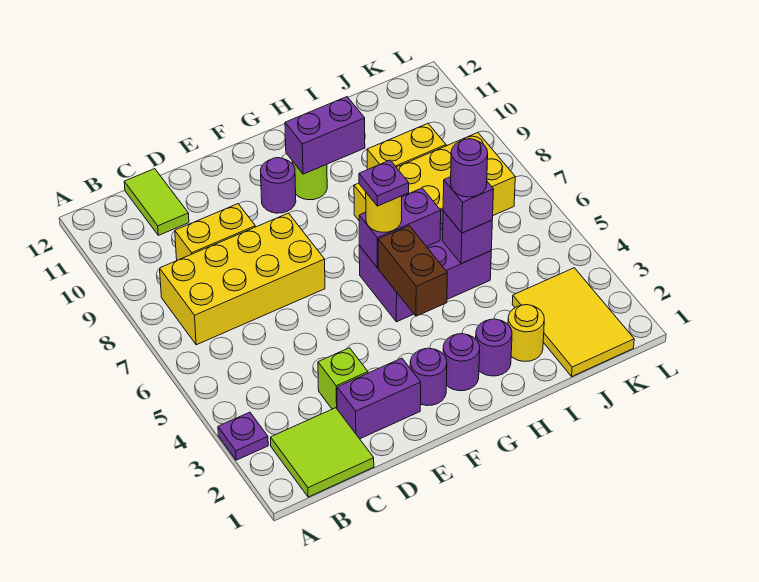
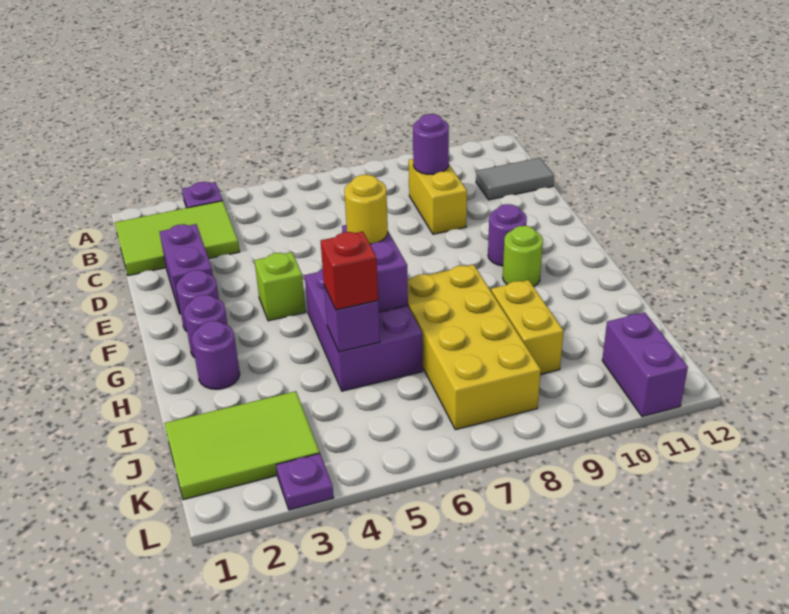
lime 2x2 tile [271,408,374,497] -> lime 2x3 tile [115,201,240,276]
yellow 2x4 brick [160,213,325,345] -> none
lime 1x2 tile [124,169,189,235] -> grey 1x2 tile [476,158,554,200]
lime 1x1 brick [318,348,368,409] -> lime 1x1 brick moved to [254,252,306,321]
brown 1x2 brick [378,226,447,316] -> none
purple 1x1 plate [359,160,409,206] -> purple 1x1 plate moved to [276,453,334,510]
purple 1x2 brick [285,97,365,174] -> purple 1x2 brick moved to [602,312,688,417]
yellow 1x1 round brick [508,305,544,361] -> none
purple 1x1 brick [443,177,494,233] -> red 1x1 brick [321,231,378,310]
purple 1x1 round brick [451,139,488,197] -> purple 1x1 round brick moved to [413,114,449,174]
yellow 2x3 tile [512,268,634,376] -> lime 2x3 tile [164,391,320,500]

